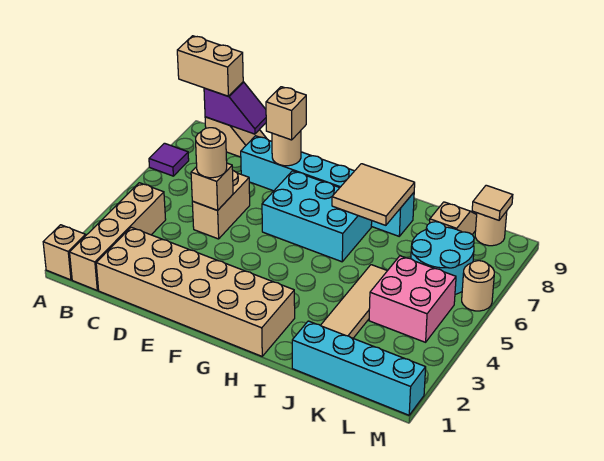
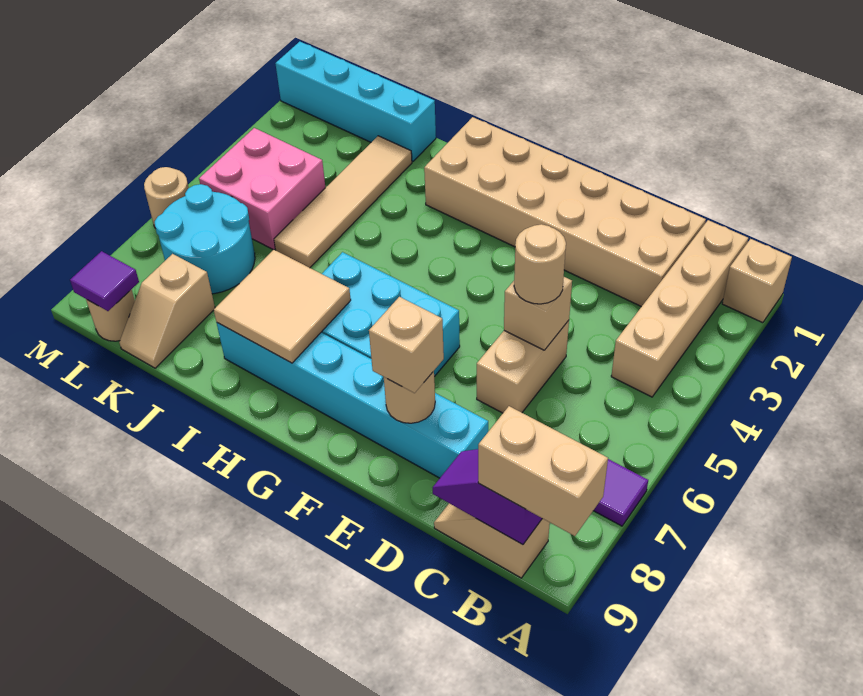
tan 1x1 tile [472,185,513,220] -> purple 1x1 tile [70,251,139,311]

